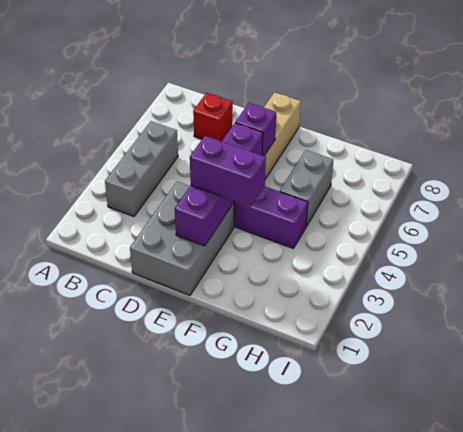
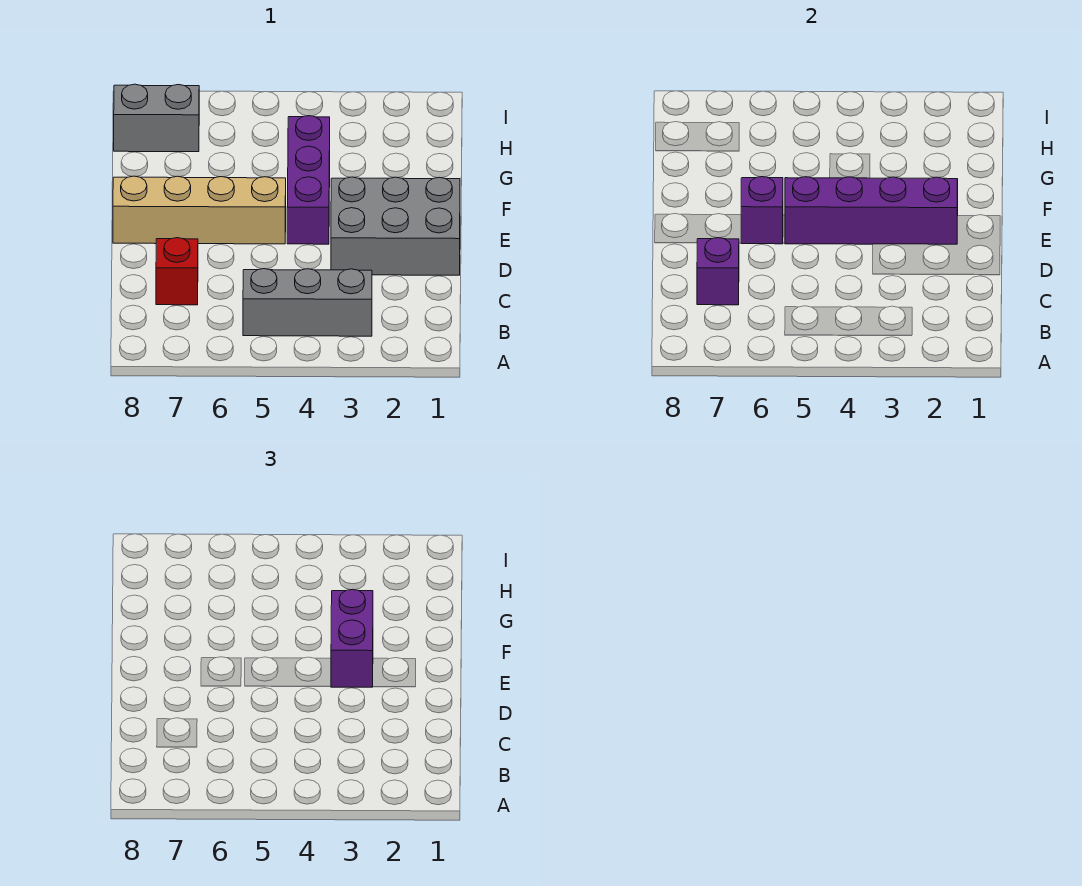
none -> purple 1x1 brick [697,238,739,305]
grey 1x2 brick [280,150,333,226] -> grey 1x2 brick moved to [114,84,199,152]

